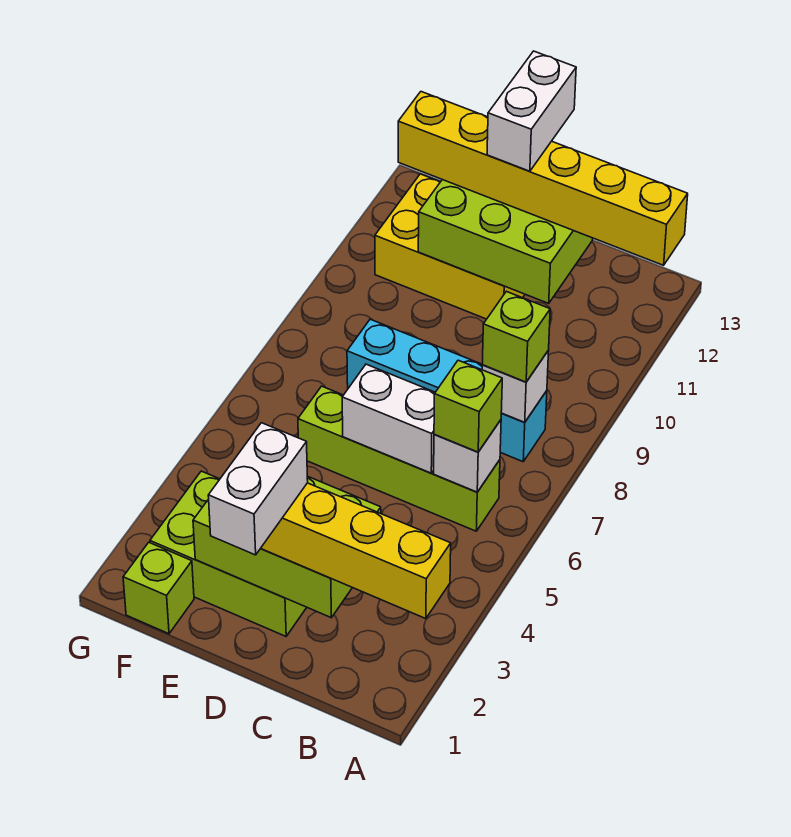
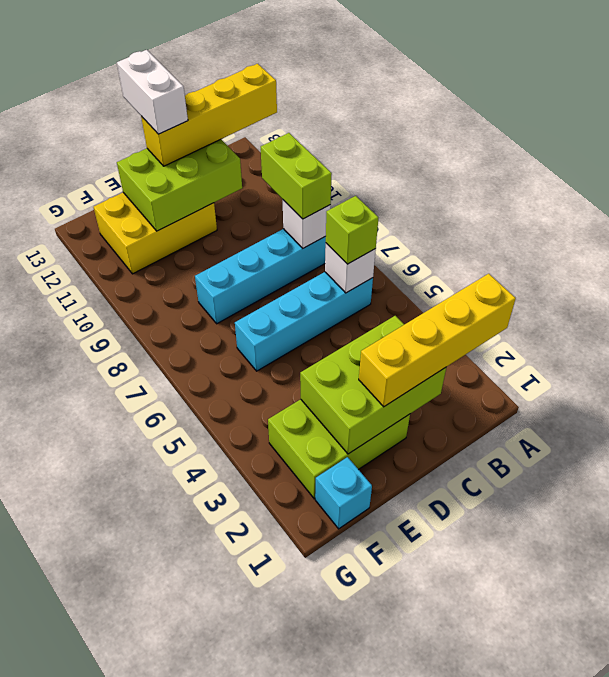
yellow 1x6 brick [398,92,688,265] -> yellow 1x4 brick [141,64,277,166]
lime 1x4 brick [298,386,500,531] -> cyan 1x4 brick [235,272,373,371]
lime 1x1 brick [482,291,550,382] -> lime 1x2 brick [261,133,332,219]
white 1x2 brick [342,364,435,473] -> none
white 1x2 brick [208,423,308,555] -> none
lime 1x1 brick [123,542,194,634] -> cyan 1x1 brick [315,457,372,529]

